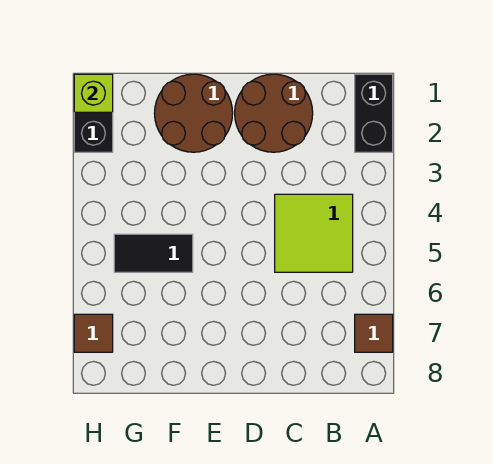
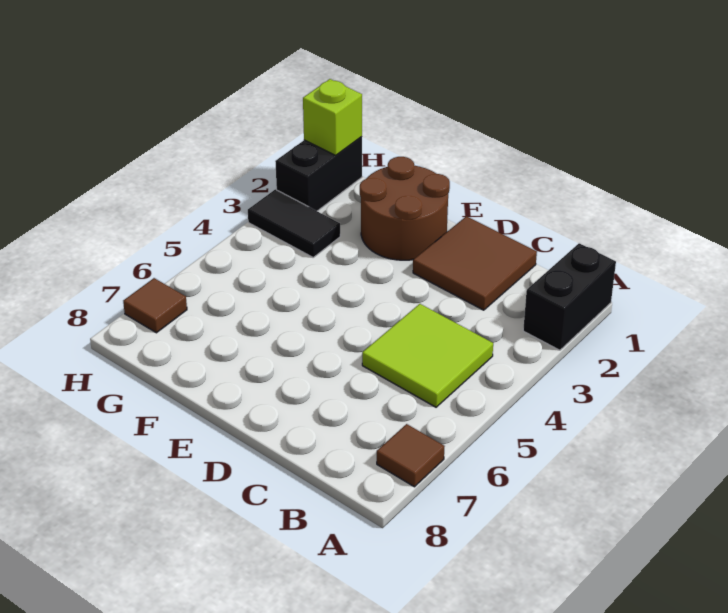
brown 2x2 round brick [235,74,313,152] -> brown 2x2 tile [413,216,537,310]
black 1x2 tile [114,234,193,272] -> black 1x2 tile moved to [248,189,340,257]

